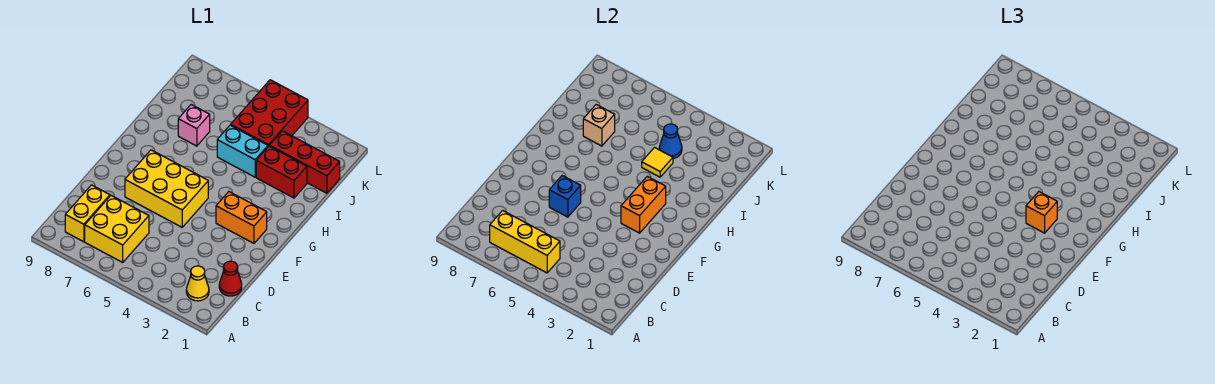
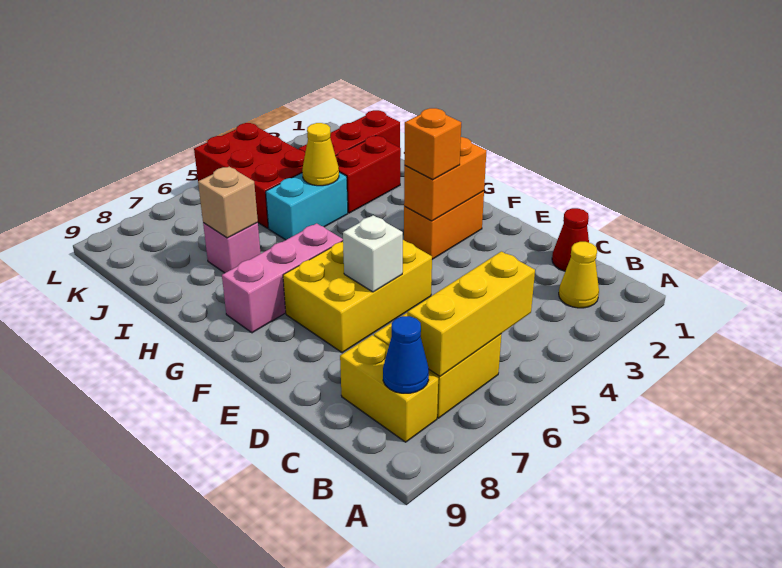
blue 1x1 brick [549,176,581,217] -> white 1x1 brick [343,215,403,292]
orange 1x2 brick [621,176,666,233] -> orange 1x2 brick turned to [404,137,486,221]
none -> pink 1x3 brick [222,223,343,333]
yellow 1x1 tile [642,148,673,177] -> yellow 1x1 cone [302,123,339,186]
blue 1x1 cone [659,124,682,159] -> blue 1x1 cone moved to [383,316,429,393]

